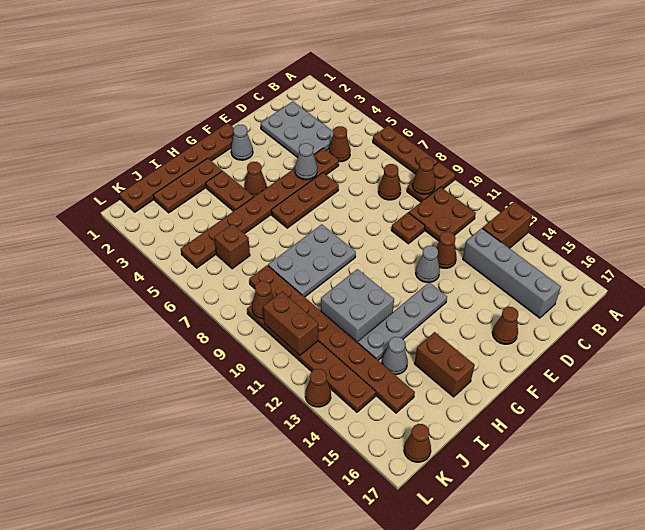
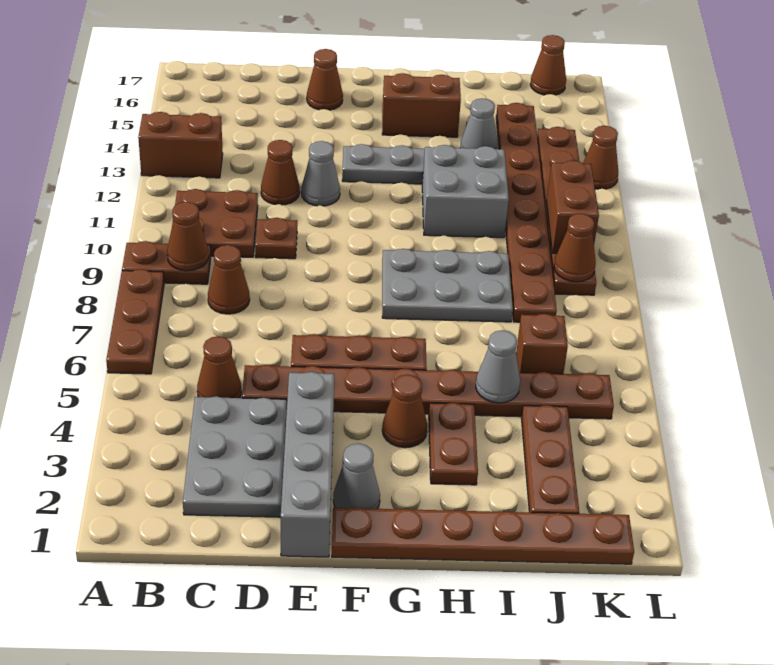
grey 1x4 brick [463,228,561,318] -> grey 1x4 brick moved to [281,372,334,557]
grey 1x1 cone [295,143,317,180] -> grey 1x1 cone moved to [476,330,520,403]
brown 1x3 plate [153,158,222,213] -> brown 1x3 plate turned to [521,405,579,514]
brown 1x2 brick [415,332,475,397] -> brown 1x2 brick turned to [382,73,461,137]

